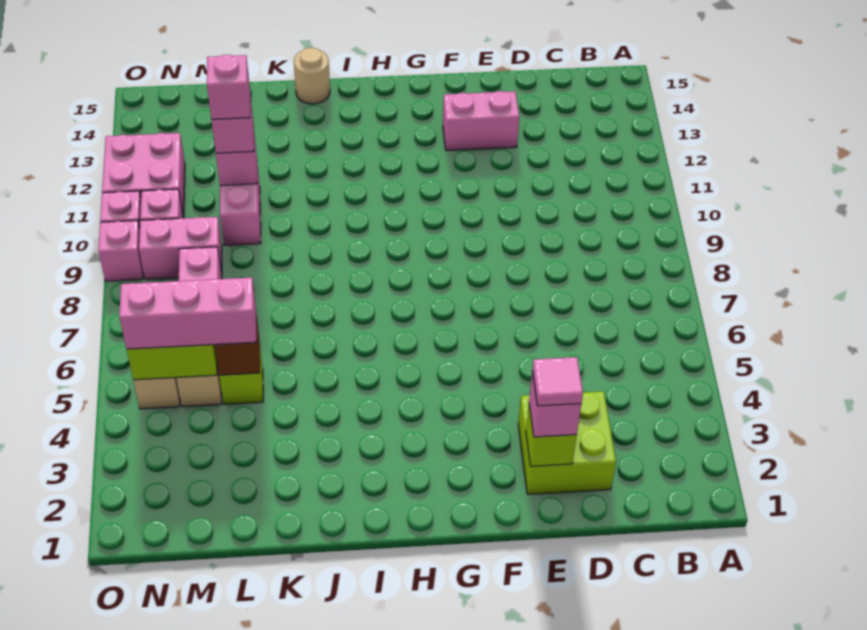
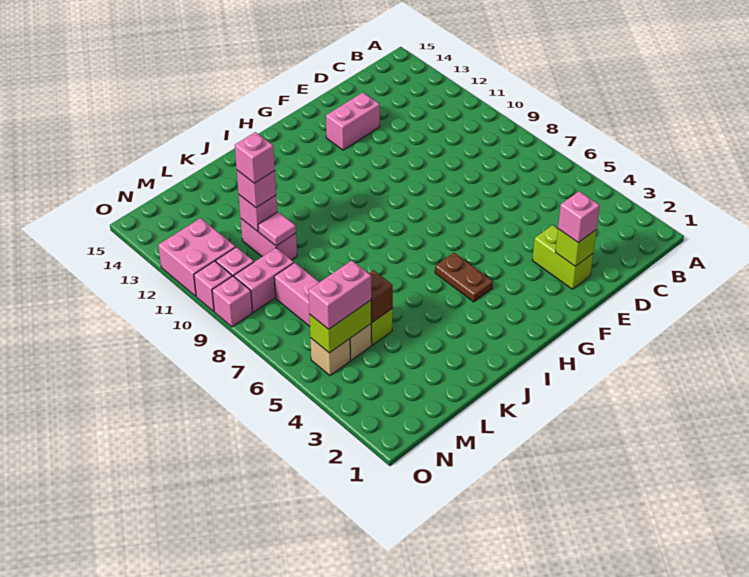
lime 2x2 brick [518,391,616,494] -> lime 1x2 brick [532,225,593,289]
pink 1x1 tile [532,357,583,406] -> pink 1x1 tile moved to [258,212,296,246]
none -> brown 1x2 plate [435,253,493,302]
tan 1x1 round brick [294,48,330,104] -> none
pink 1x3 brick [119,277,256,349] -> pink 1x2 brick [308,261,371,329]

